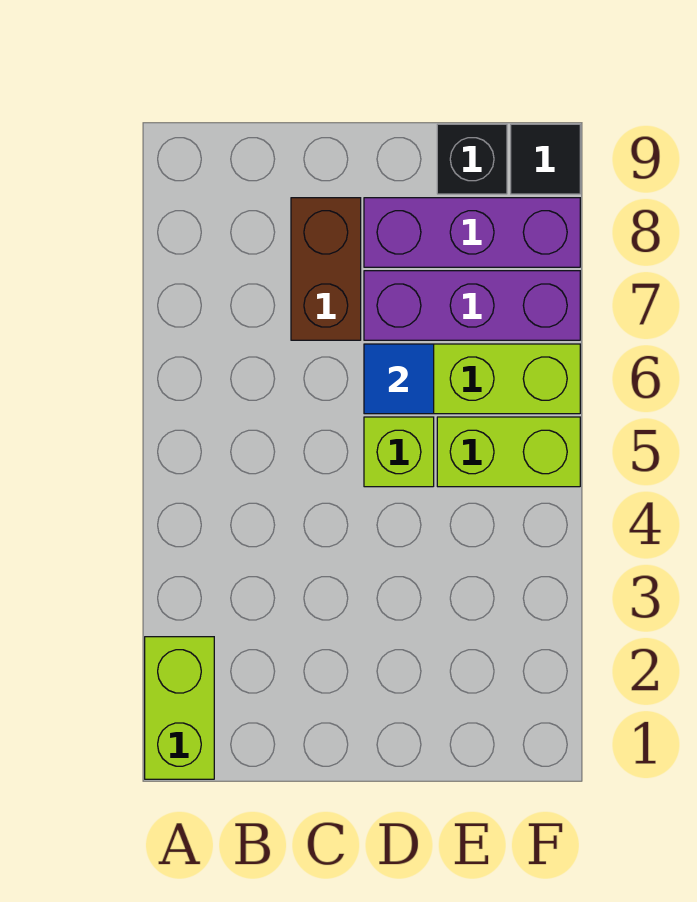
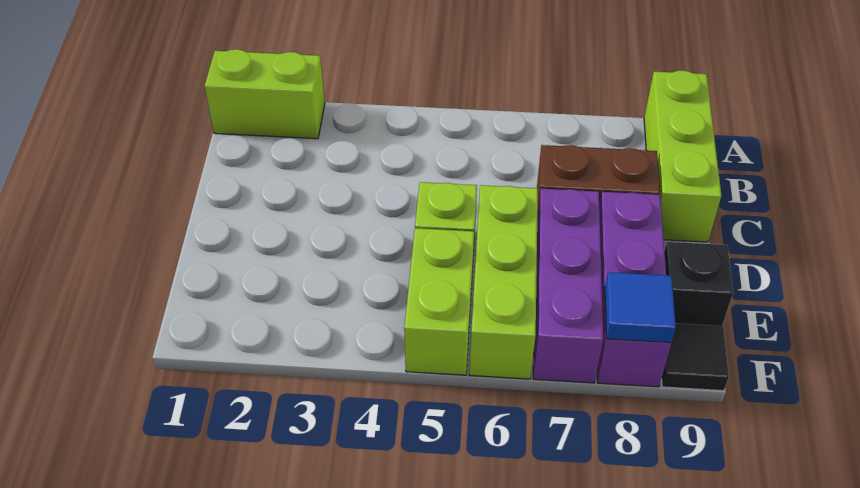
none -> lime 1x3 brick [644,70,721,242]
blue 1x1 tile [364,344,434,414] -> blue 1x1 tile moved to [605,272,676,343]

